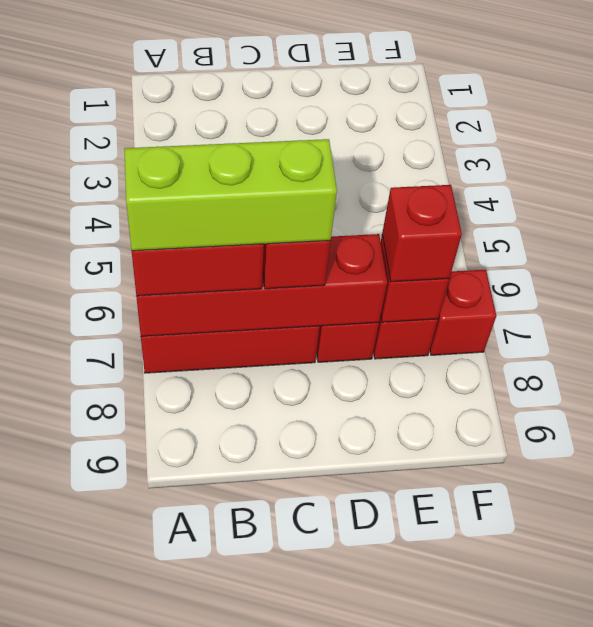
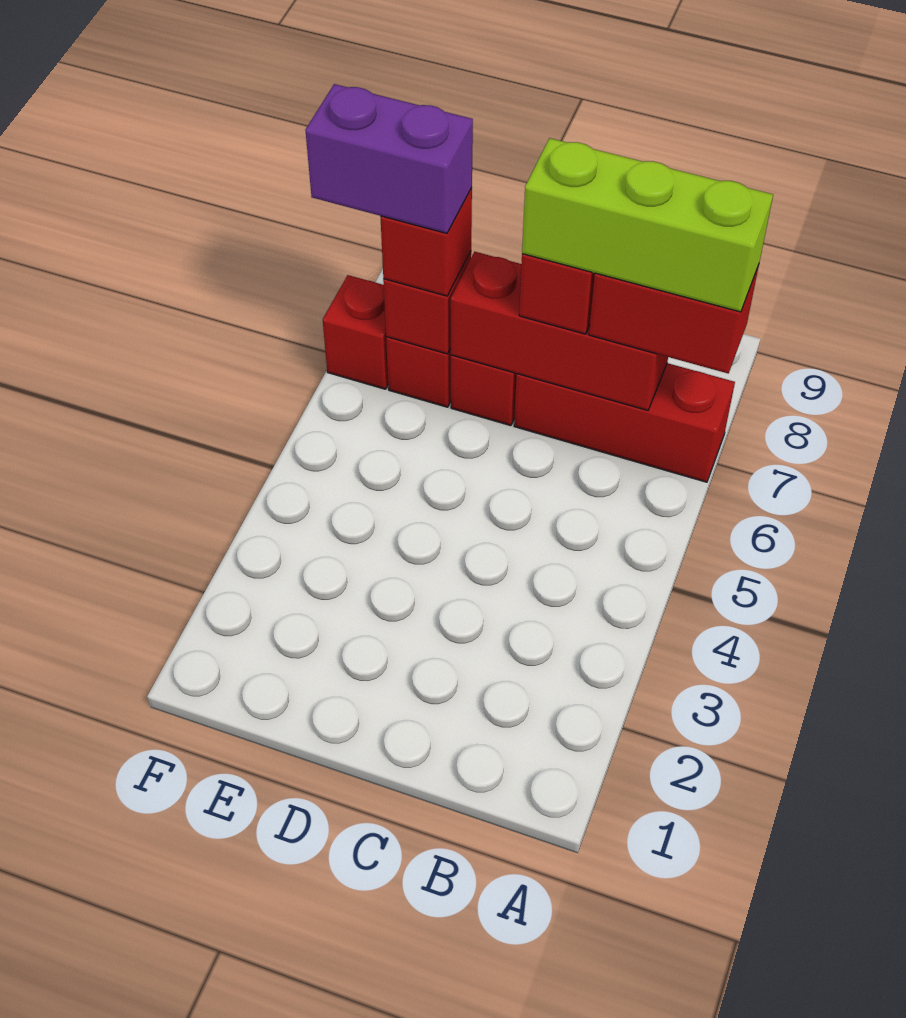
red 1x4 brick [136,234,387,336] -> red 1x3 brick [451,252,668,411]
none -> purple 1x2 brick [305,84,473,233]

